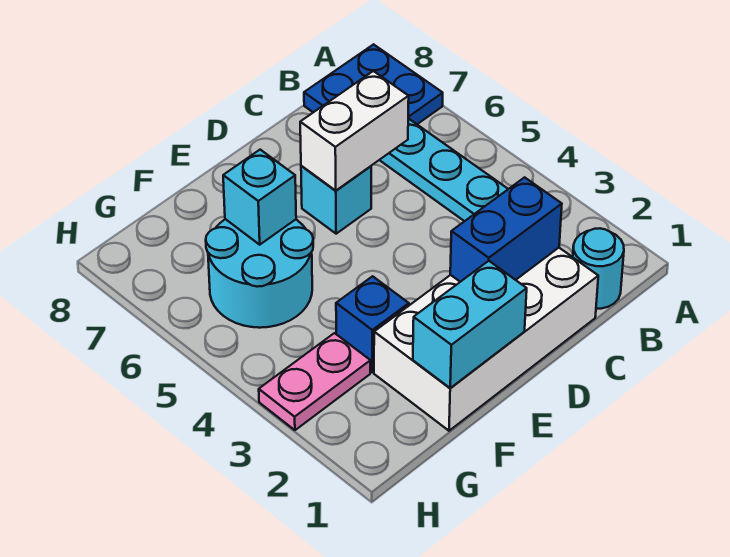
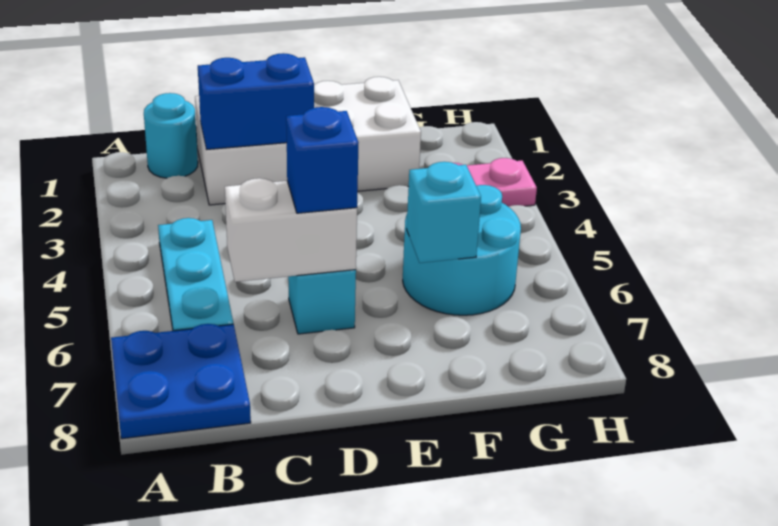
cyan 1x2 brick [413,261,527,388] -> none
blue 1x1 brick [336,276,409,372] -> blue 1x1 brick moved to [286,107,358,213]

